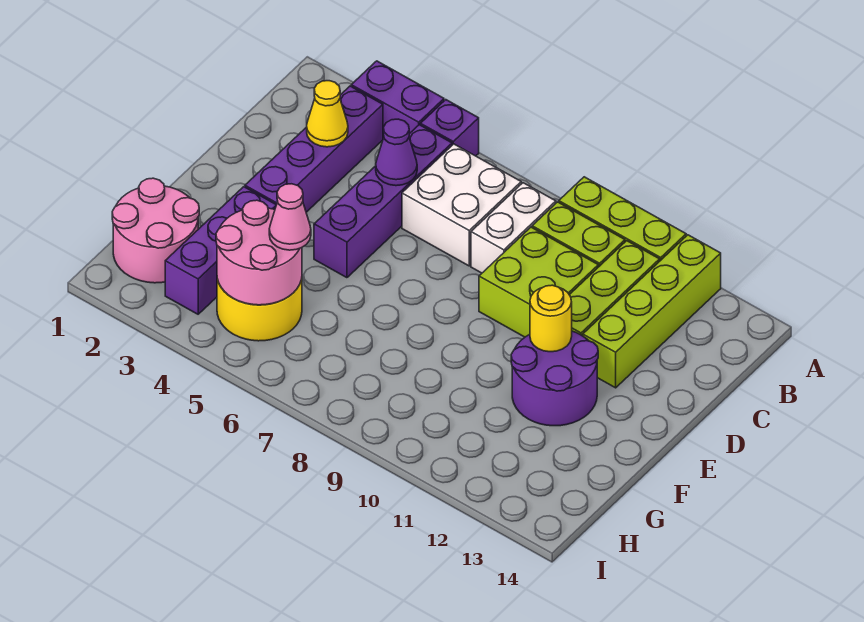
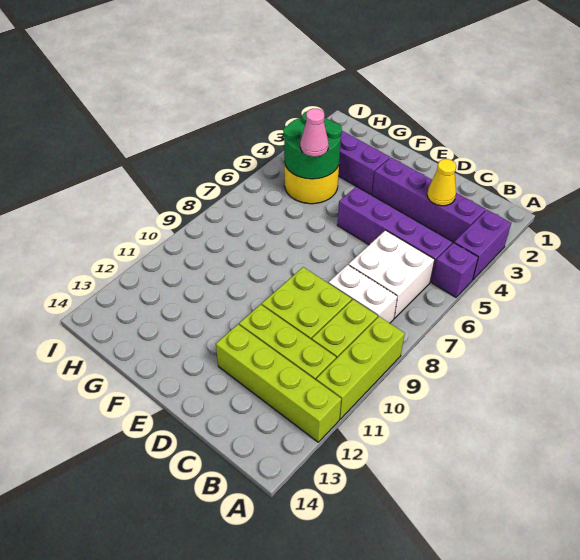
purple 1x1 cone [376,119,417,186] -> none
purple 2x2 round brick [511,331,598,426] -> none
yellow 1x1 round brick [530,285,572,352] -> none
pink 2x2 round brick [112,178,199,283] -> none
pink 2x2 round brick [216,200,302,305] -> green 2x2 round brick [283,111,342,179]

